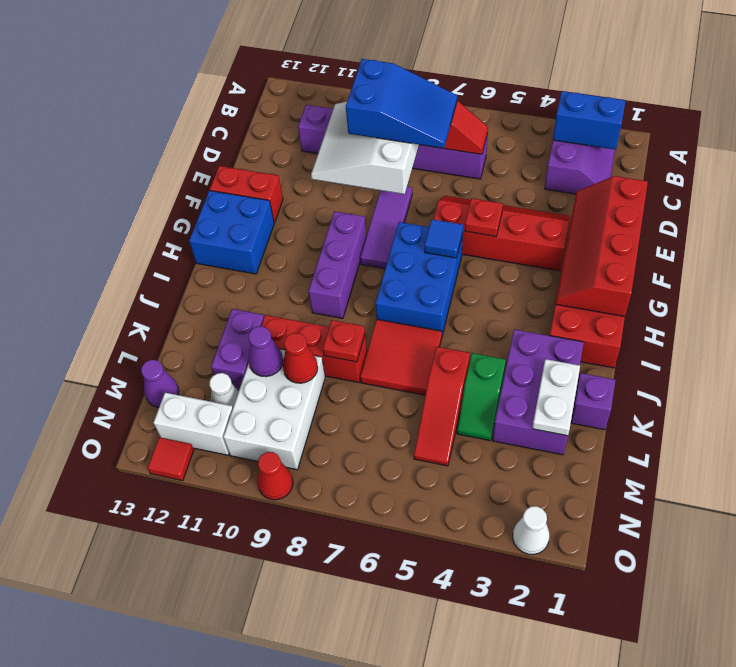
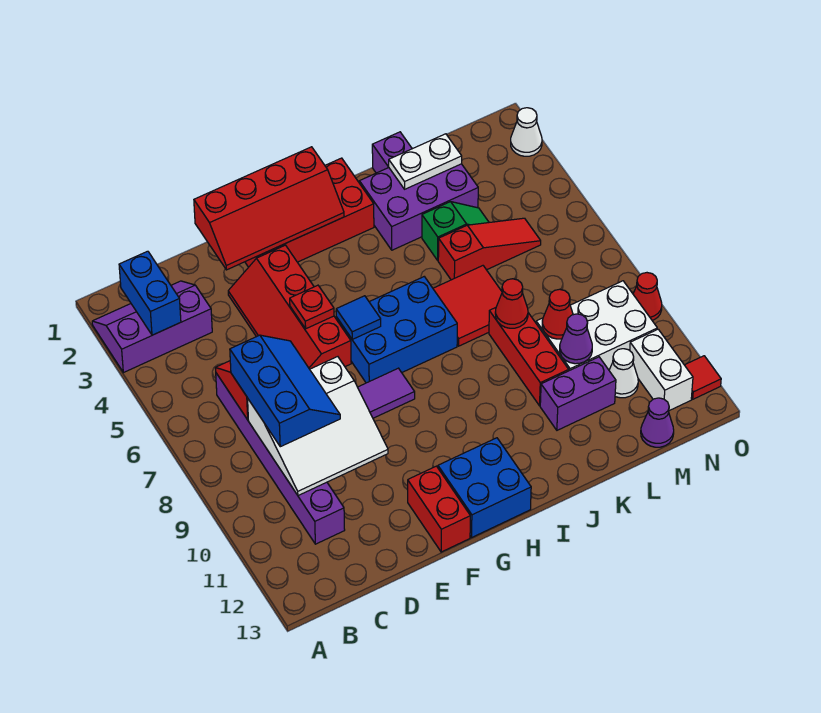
blue 2x3 slope [346,59,457,148] -> blue 2x3 slope turned to [230,335,340,447]
purple 1x3 brick [308,211,366,318] -> none
red 1x1 plate [323,320,365,362] -> red 1x1 cone [495,279,528,328]

